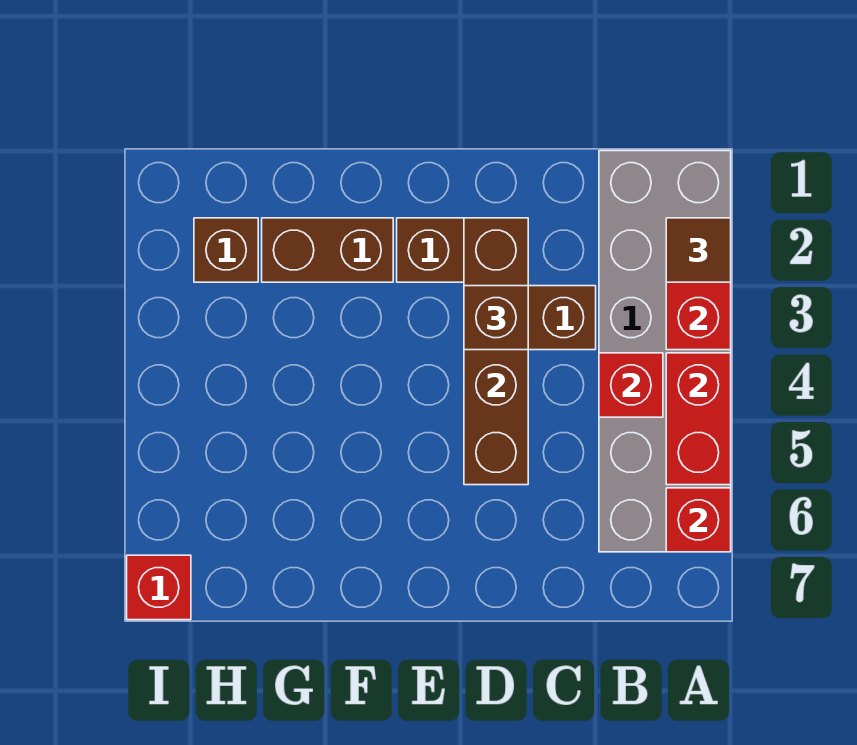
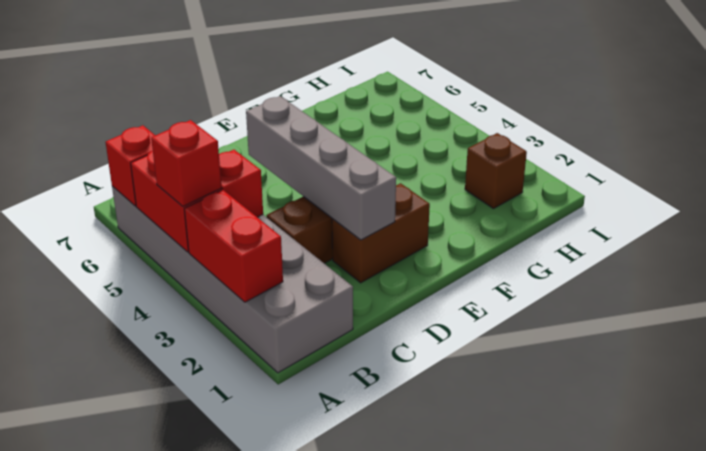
brown 1x1 tile [666,218,731,282] -> none
brown 1x4 brick [464,218,528,485] -> grey 1x4 brick [246,96,396,240]
brown 1x1 brick [464,286,528,350] -> none
brown 1x2 brick [262,218,393,282] -> none
red 1x1 brick [127,555,191,620] -> red 1x1 brick moved to [151,120,222,206]

